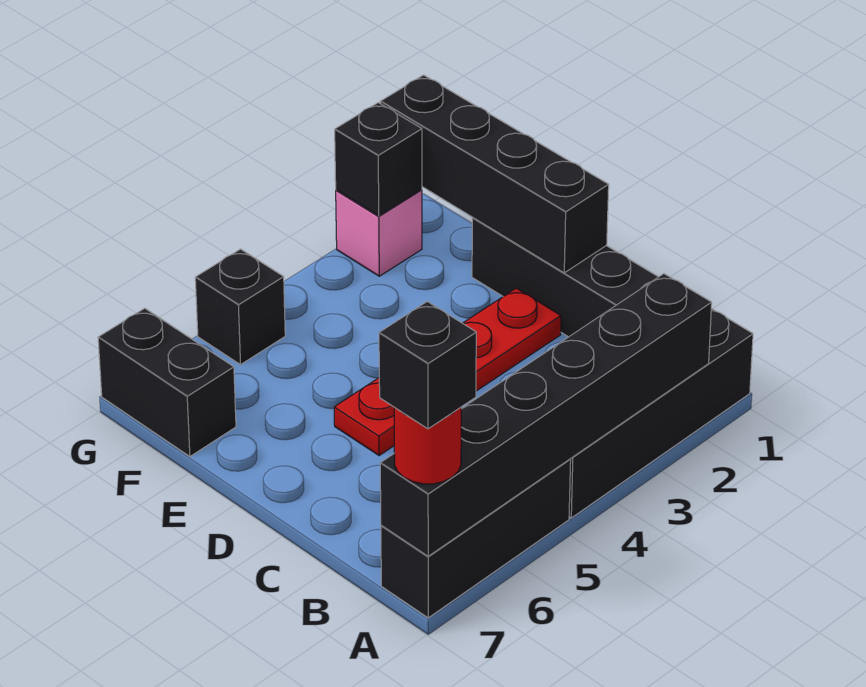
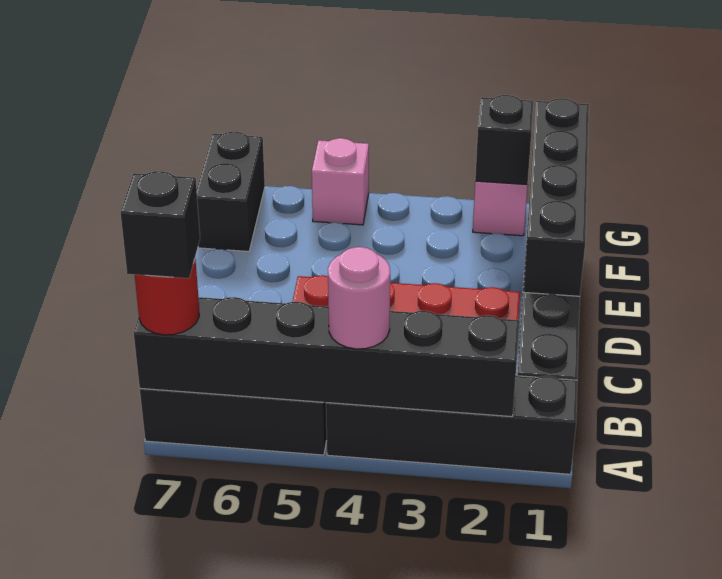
none -> pink 1x1 round brick [328,247,390,349]
black 1x1 brick [195,249,285,365] -> pink 1x1 brick [312,138,369,225]

